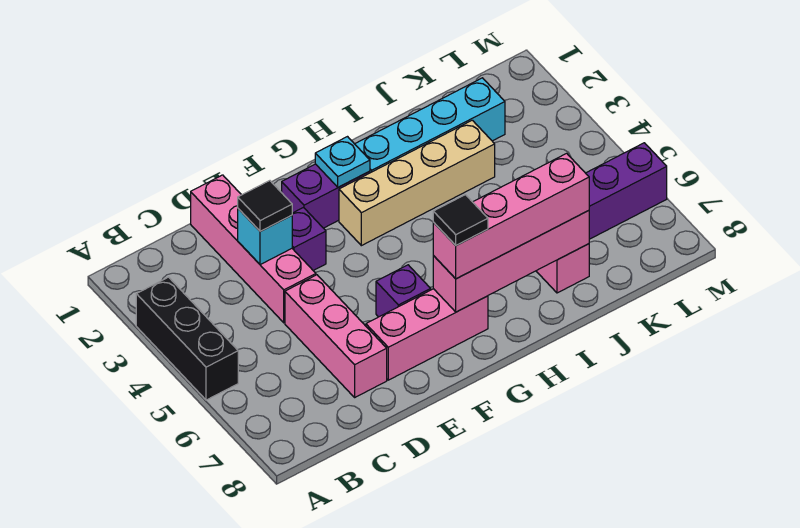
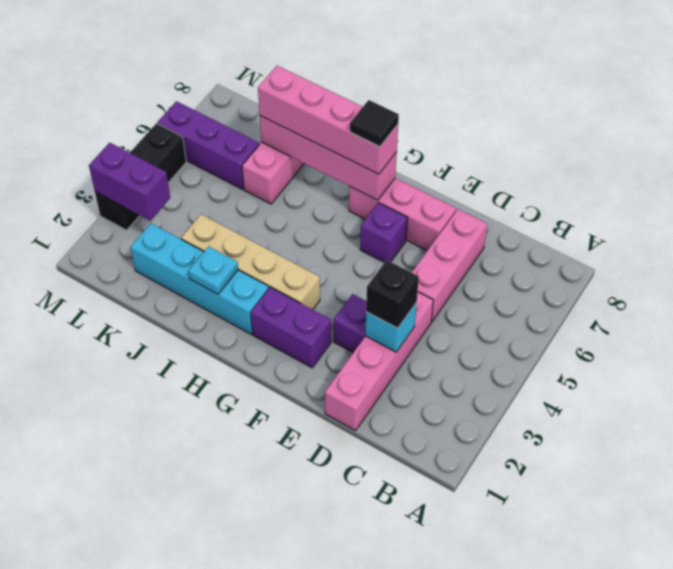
black 1x3 brick [136,277,238,400] -> black 1x3 brick moved to [95,123,186,230]
black 1x1 tile [238,181,292,231] -> black 1x1 brick [366,260,419,328]
cyan 1x1 plate [315,137,370,187] -> cyan 1x1 plate moved to [188,246,238,294]
none -> purple 1x2 brick [89,143,170,221]

